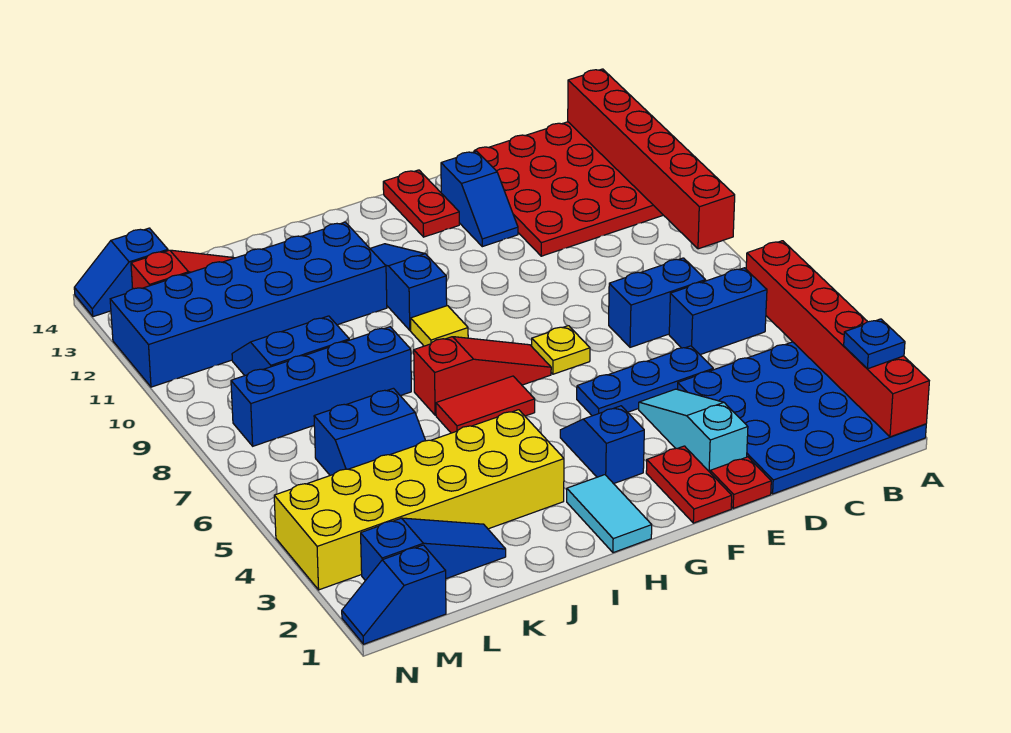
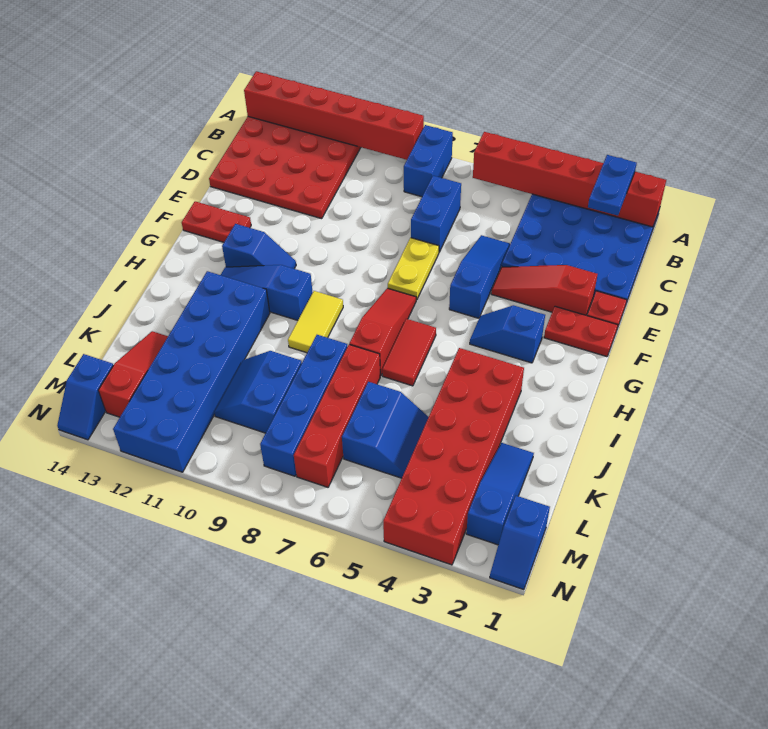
blue 1x1 plate [844,319,905,369] -> blue 1x2 plate [588,155,637,216]
blue 1x2 brick [669,268,767,355] -> blue 1x2 brick moved to [404,125,453,197]
blue 1x3 plate [577,346,713,416] -> blue 1x3 slope [449,235,510,318]
cyan 1x3 slope [639,389,748,472] -> red 1x3 slope [491,265,598,315]
blue 1x2 slope [441,151,518,247] -> blue 1x2 slope moved to [222,224,296,269]
yellow 1x1 plate [532,326,590,374] -> yellow 1x2 plate [388,238,439,300]
cyan 1x2 tile [567,475,652,553] -> none
yellow 1x1 tile [411,306,468,346] -> yellow 1x2 tile [288,291,343,353]
yellow 2x6 brick [274,410,564,590] -> red 2x6 brick [383,348,524,565]
none -> red 1x4 brick [294,344,380,487]

